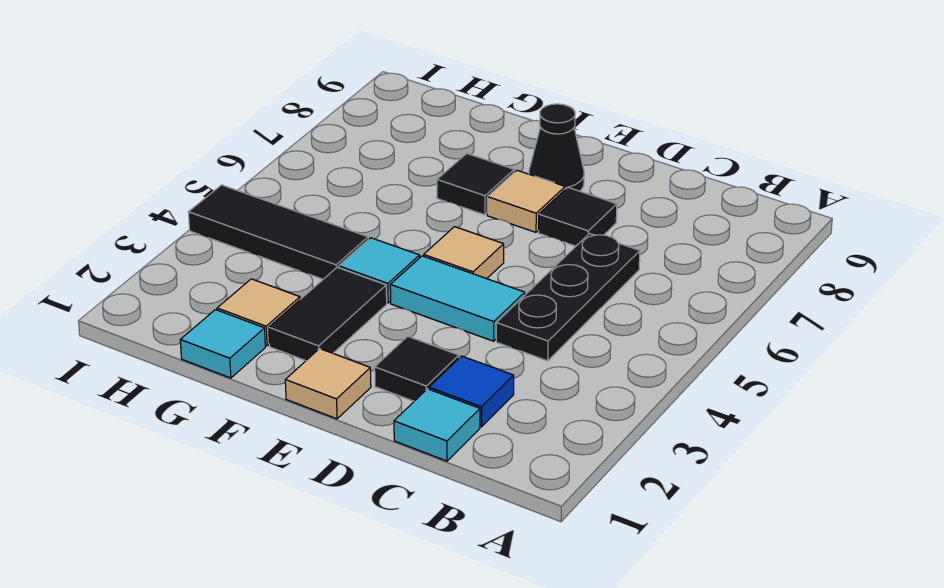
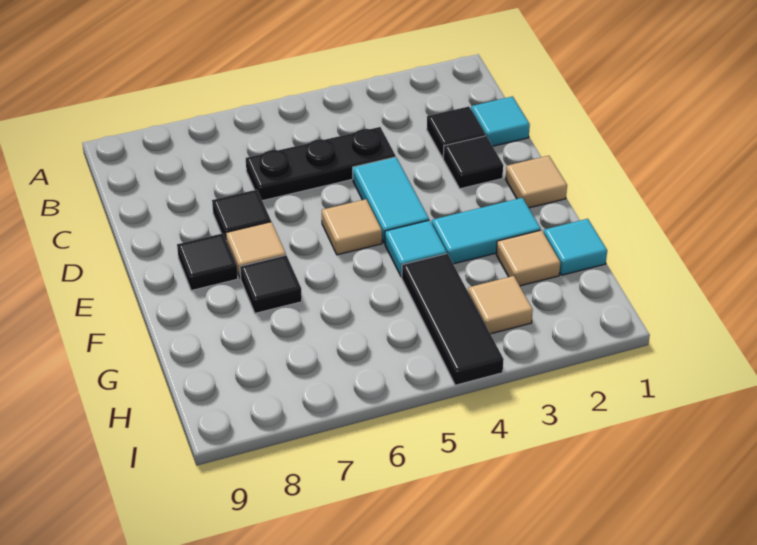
blue 1x1 tile [429,356,514,427] -> black 1x1 tile [427,107,486,158]
black 1x1 cone [529,104,584,191] -> black 1x1 tile [177,233,238,291]
black 1x2 tile [269,267,387,361] -> cyan 1x2 tile [432,198,541,264]
none -> tan 1x1 tile [468,276,533,334]

